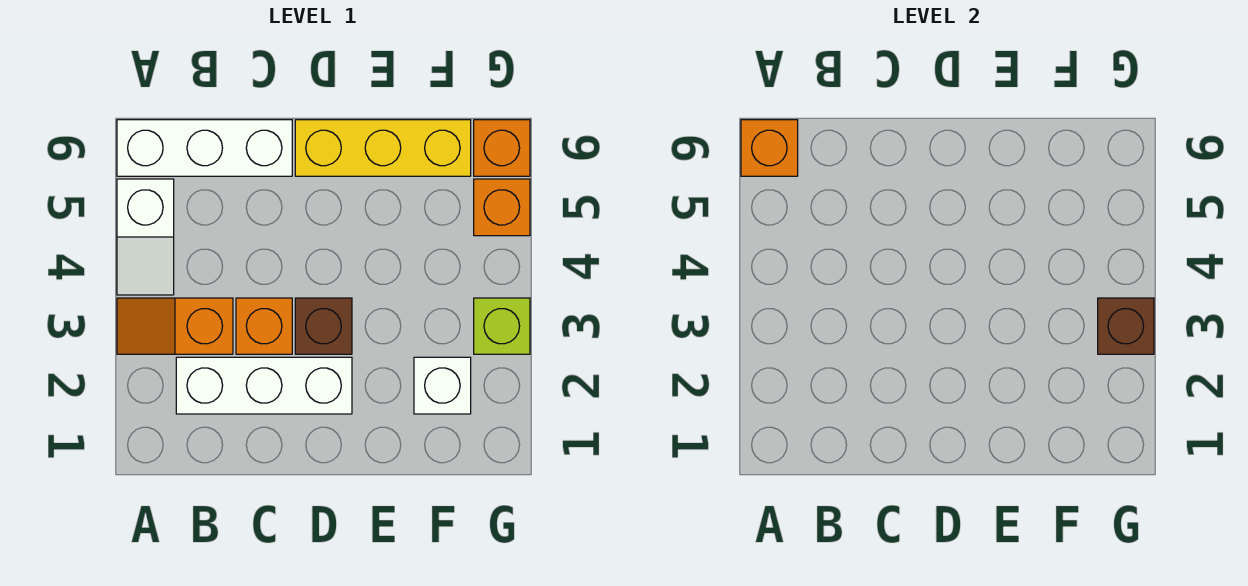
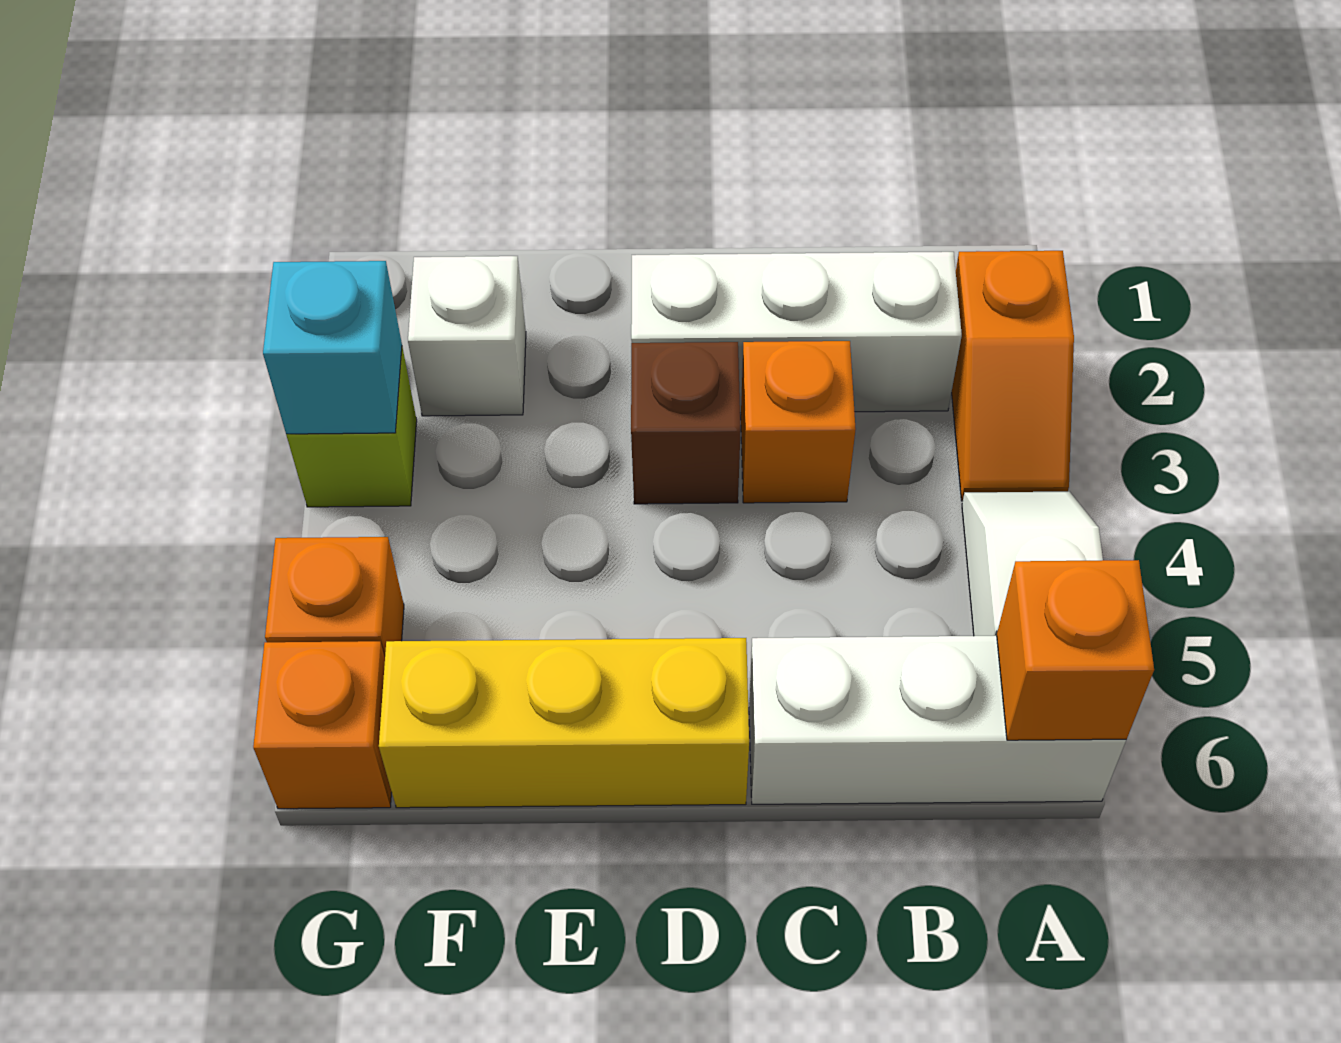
orange 1x2 slope [117,298,233,354] -> orange 1x2 slope turned to [952,251,1074,501]
brown 1x1 brick [1098,298,1154,354] -> cyan 1x1 brick [263,261,402,434]

